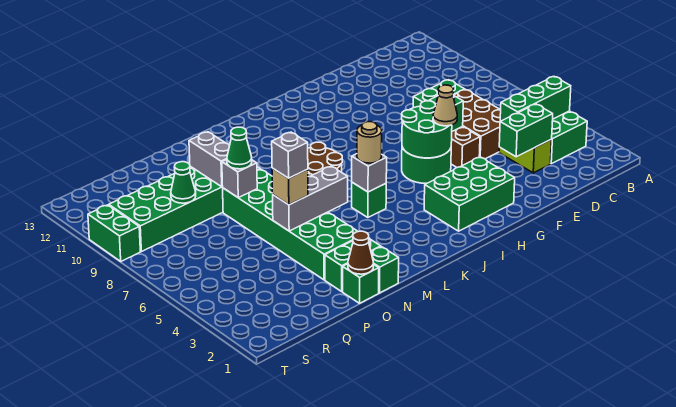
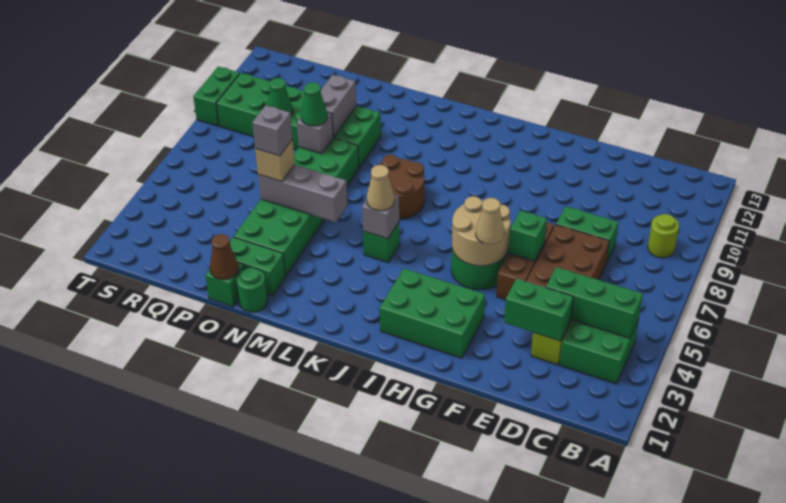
none -> lime 1x1 round brick [648,214,679,258]
green 2x2 round brick [402,101,452,158] -> tan 2x2 round brick [452,196,510,266]
tan 1x1 round brick [357,122,382,163] -> tan 1x1 cone [367,165,394,211]
green 1x1 brick [371,247,399,293] -> green 1x1 round brick [237,267,267,312]

